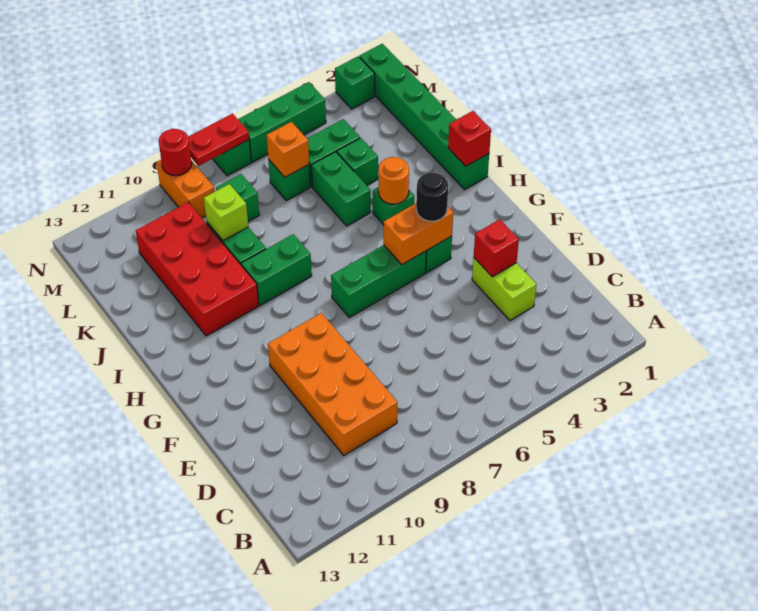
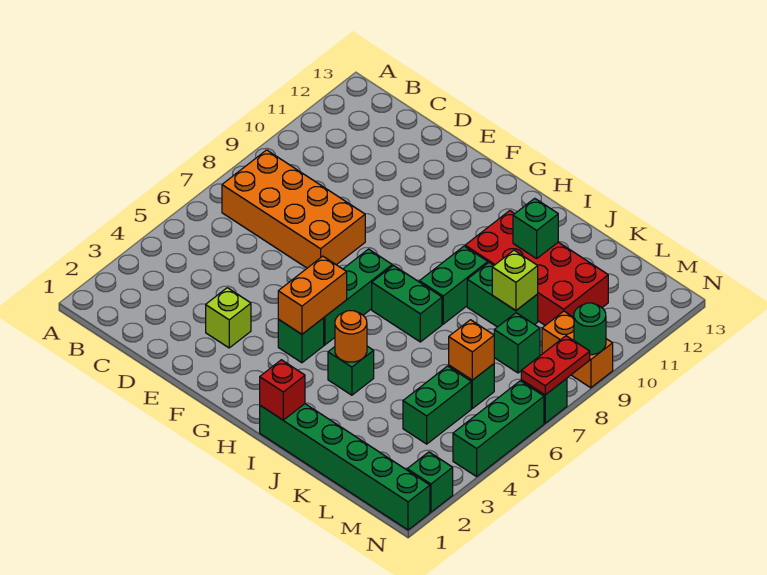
orange 2x4 brick [268,313,397,455] -> orange 2x4 brick moved to [222,150,365,268]
lime 1x2 brick [472,258,537,321] -> lime 1x1 brick [206,288,251,348]
red 1x1 brick [474,219,519,277] -> none
black 1x1 round brick [416,173,448,221] -> none
green 1x2 brick [311,152,371,226] -> green 1x2 brick moved to [372,266,442,342]
green 1x1 brick [337,138,378,185] -> green 1x1 brick moved to [513,198,558,258]
red 1x1 round brick [159,129,192,176] -> green 1x1 round brick [574,303,606,355]

